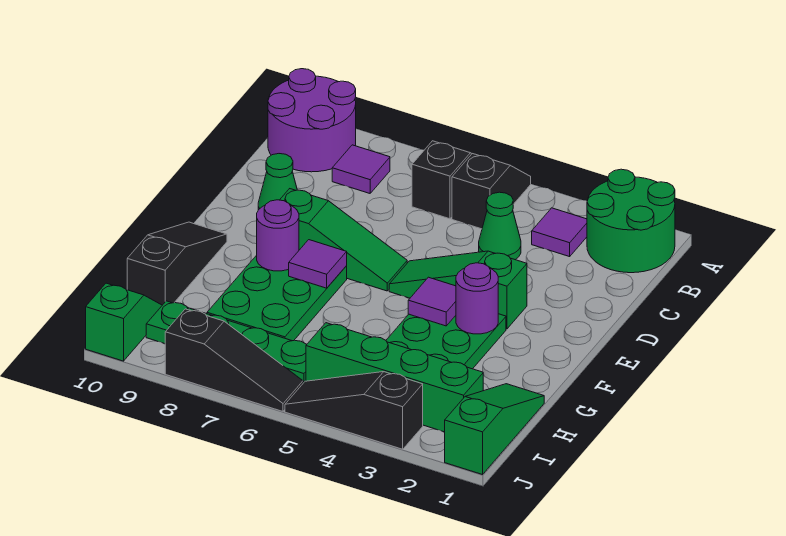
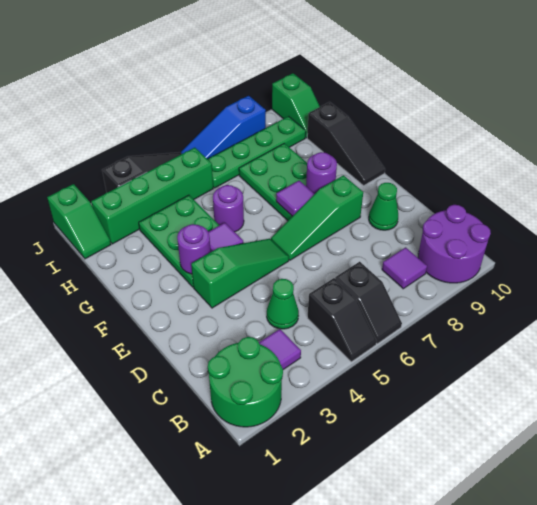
none -> purple 1x1 round brick [213,185,244,232]
green 1x3 slope [445,384,544,475] -> green 1x2 slope [47,184,111,259]
black 1x3 slope [165,309,303,411] -> blue 1x3 slope [181,96,266,159]

